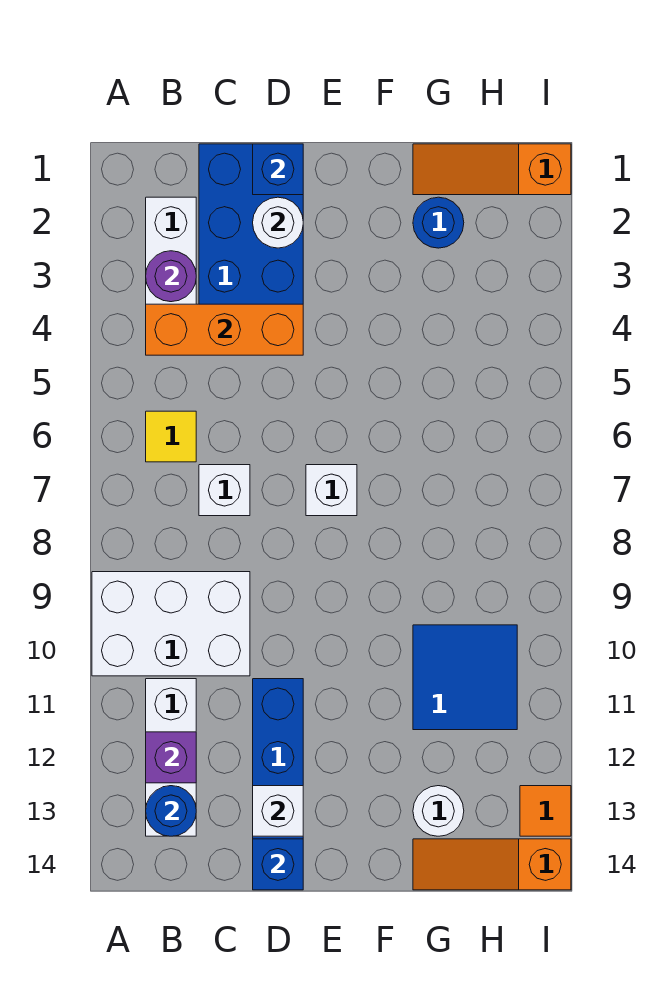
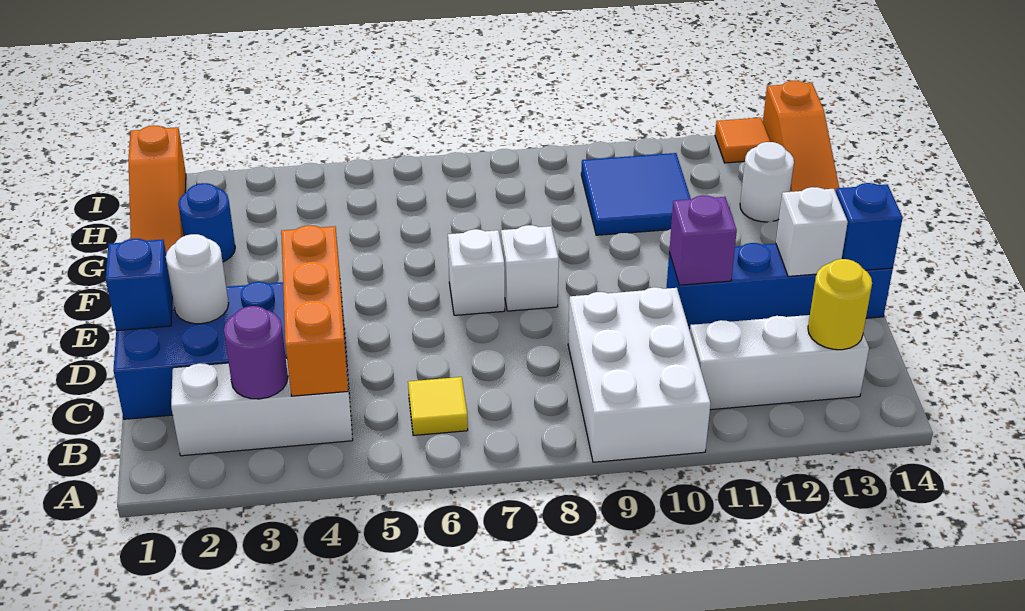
purple 1x1 brick [146,732,196,783] -> purple 1x1 brick moved to [669,196,737,285]
blue 1x1 round brick [146,786,196,836] -> yellow 1x1 round brick [808,259,872,350]
white 1x1 brick [199,465,250,516] -> white 1x1 brick moved to [501,225,559,311]

